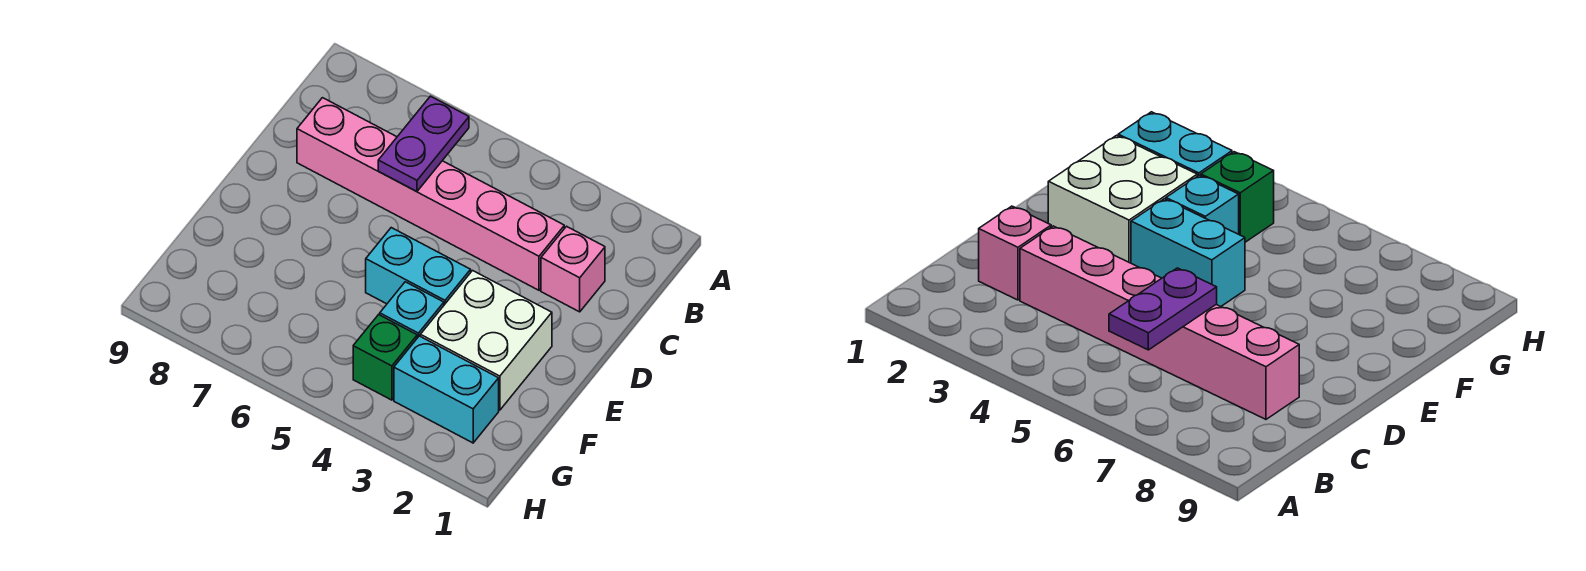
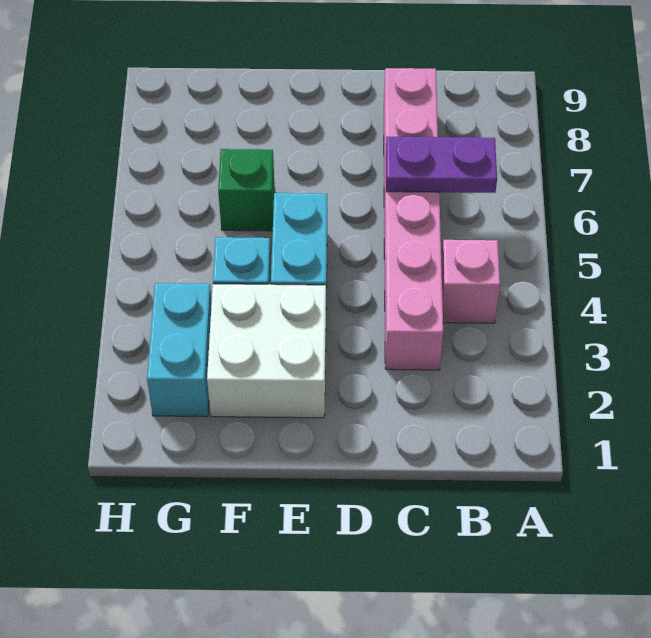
pink 1x1 brick [541,226,605,312] -> pink 1x1 brick moved to [441,240,500,323]
green 1x1 brick [353,315,417,400] -> green 1x1 brick moved to [218,149,275,231]

